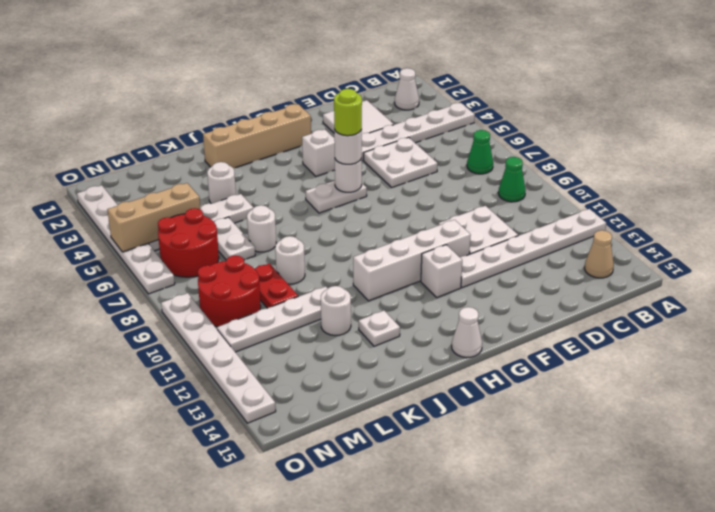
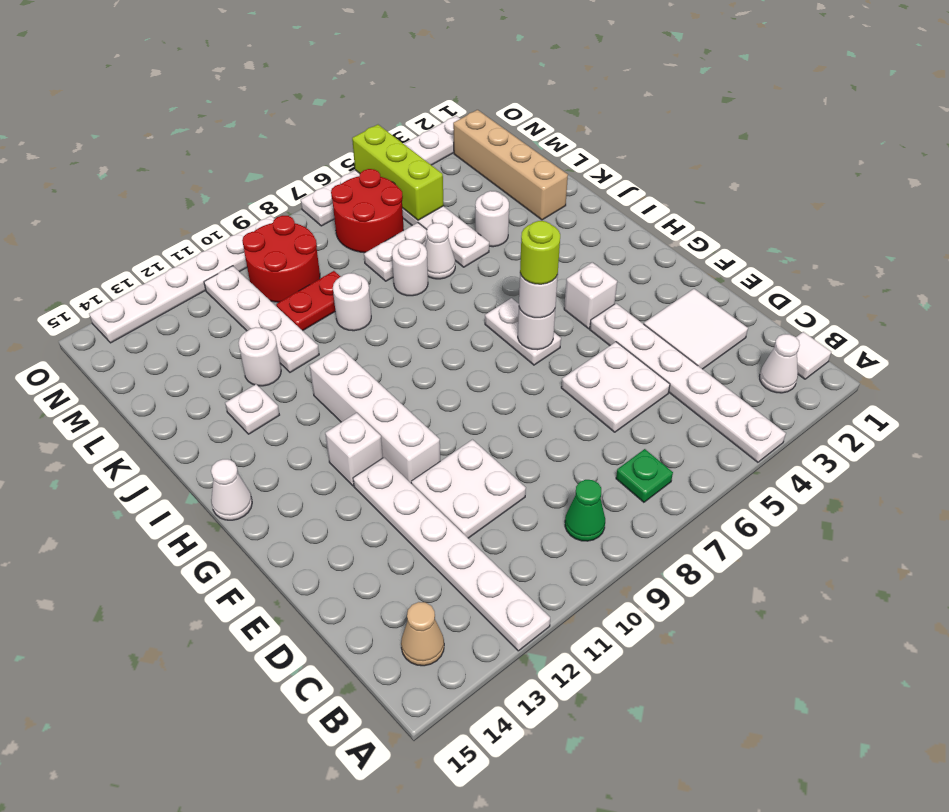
none -> white 1x1 tile [796,332,831,379]
green 1x1 cone [467,130,493,174] -> green 1x1 plate [616,449,673,502]
tan 1x4 brick [203,104,311,168] -> tan 1x4 brick moved to [453,110,568,220]
none -> white 1x1 cone [425,223,455,279]
tan 1x3 brick [107,183,201,252] -> lime 1x3 brick [352,125,444,220]

